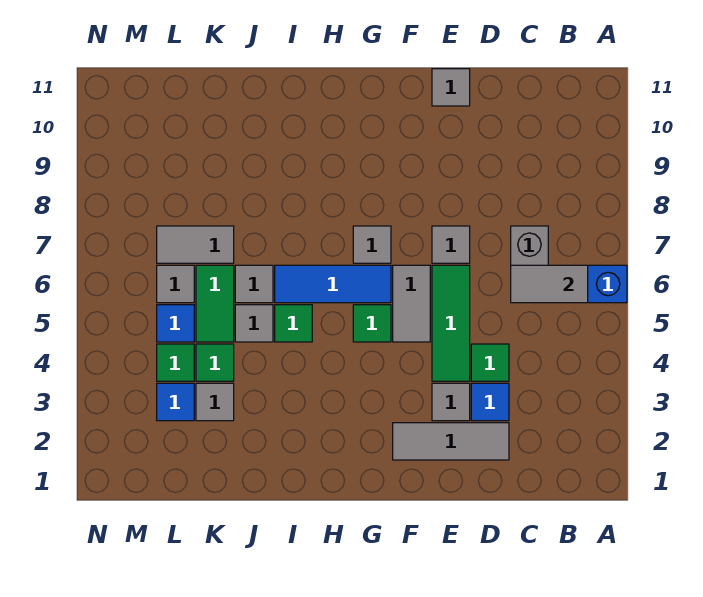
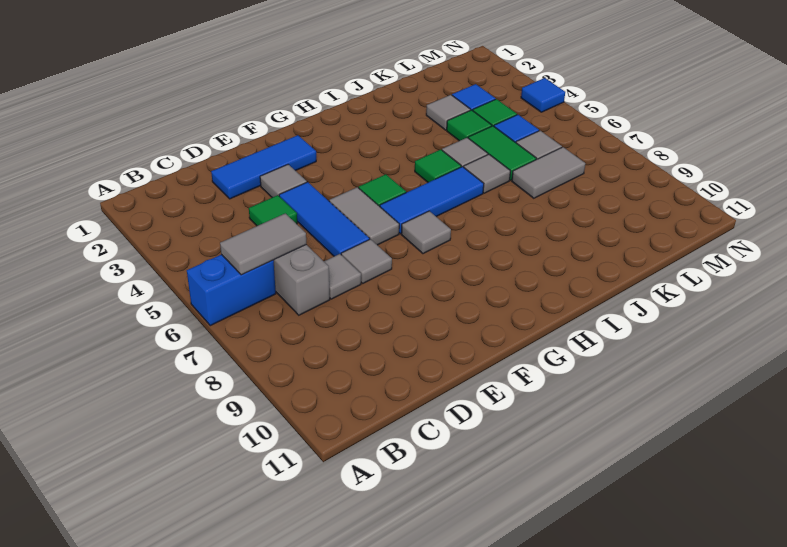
grey 1x3 tile [393,423,509,460] -> blue 1x3 tile [211,135,316,199]
blue 1x1 tile [471,383,509,421] -> blue 1x1 tile moved to [521,78,565,112]
green 1x3 tile [432,265,470,381] -> blue 1x3 tile [279,182,370,256]
grey 1x1 tile [432,69,470,106] -> grey 1x1 tile moved to [324,254,361,299]

